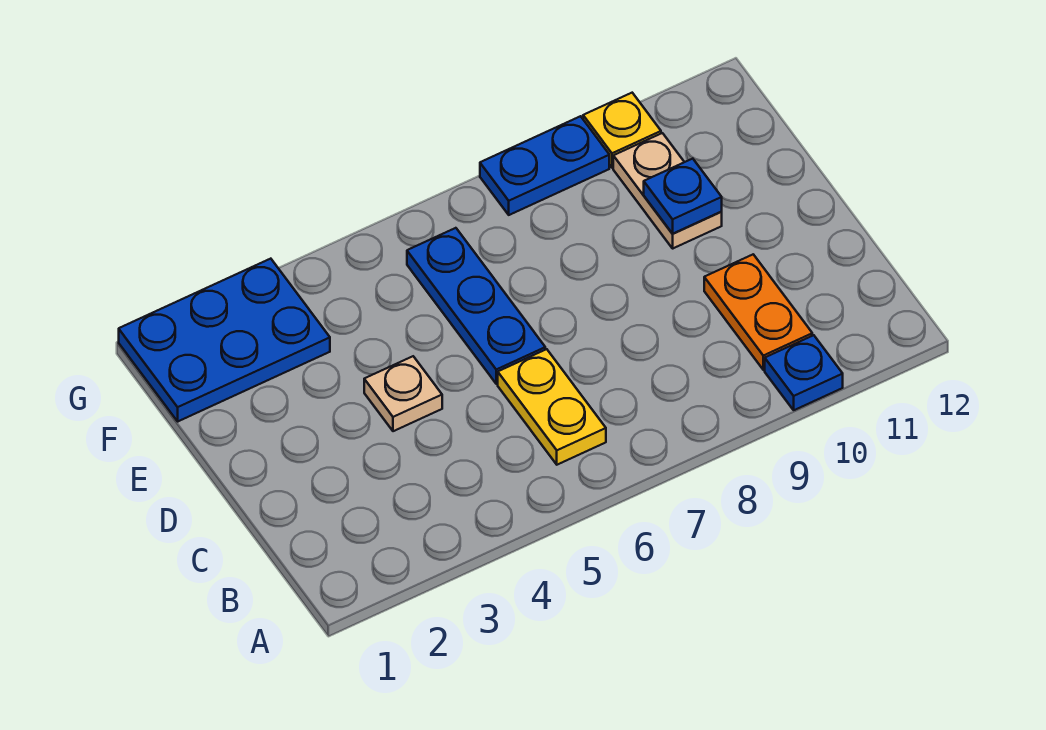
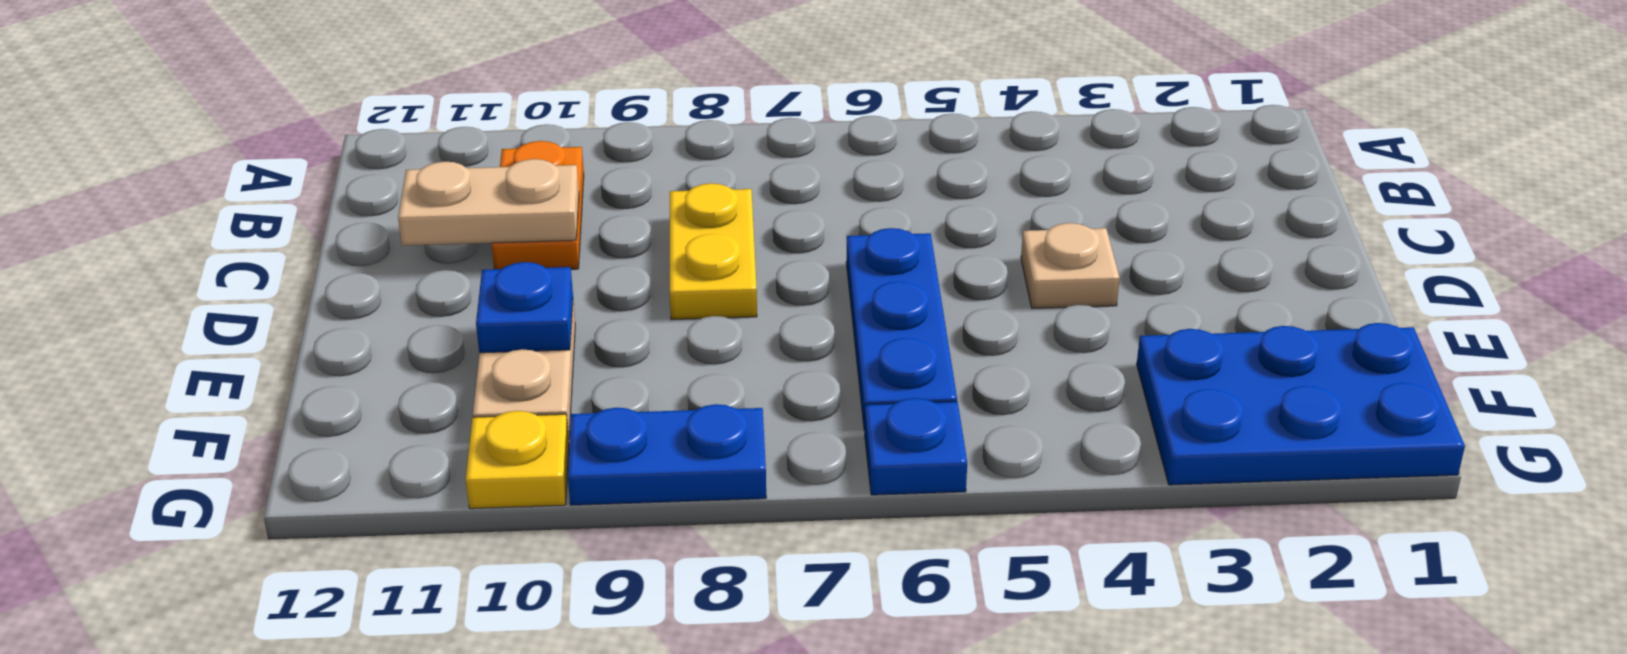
blue 1x1 plate [765,335,843,410] -> blue 1x1 plate moved to [864,398,967,495]
yellow 1x2 plate [498,349,606,465] -> yellow 1x2 plate moved to [670,183,757,320]
none -> tan 1x2 plate [398,159,579,245]

